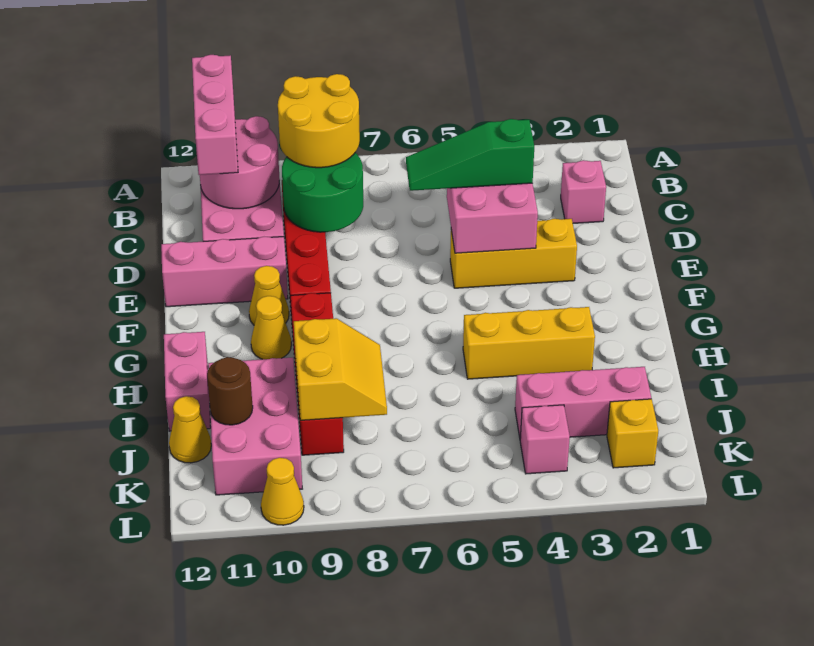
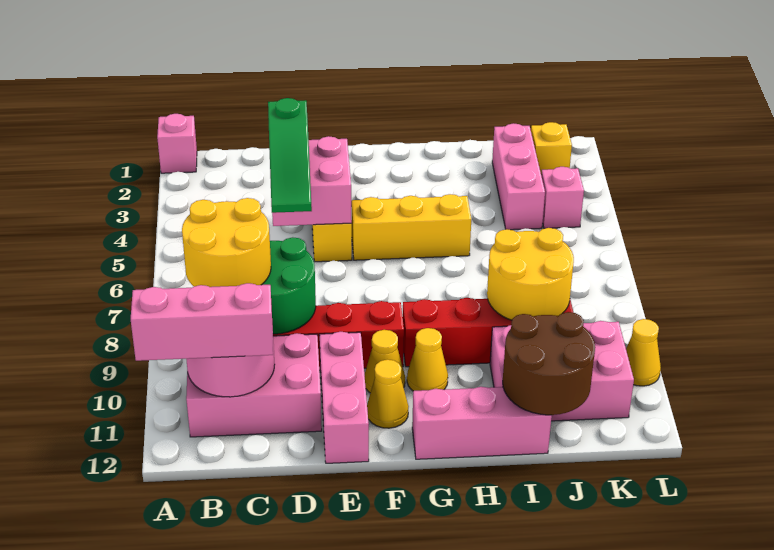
pink 1x1 brick [561,160,606,223] -> pink 1x1 brick moved to [157,114,197,173]
yellow 1x3 brick [463,307,595,379] -> yellow 1x3 brick turned to [351,194,471,260]
pink 1x2 brick [164,332,211,431] -> pink 1x3 brick [412,387,552,459]
yellow 2x2 slope [294,318,387,420] -> yellow 2x2 round brick [487,228,574,320]
brown 1x1 round brick [207,357,253,425] -> brown 2x2 round brick [503,312,595,415]
yellow 1x1 cone [169,396,211,463] -> yellow 1x1 cone moved to [367,360,409,428]

